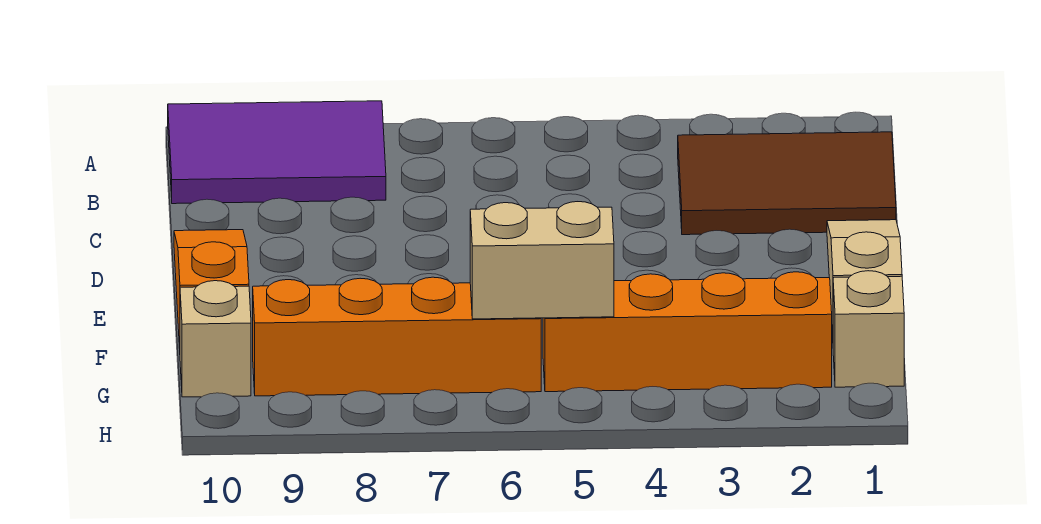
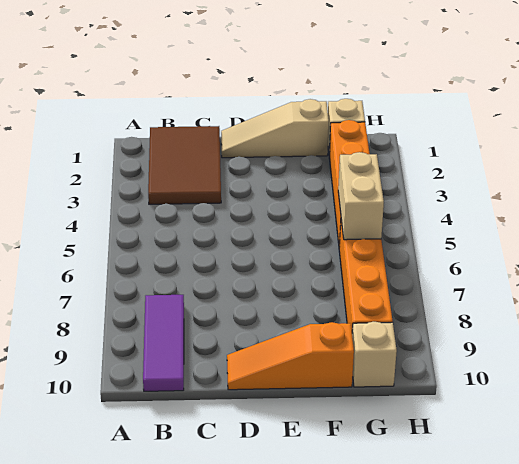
purple 2x3 tile [168,101,386,204] -> purple 1x3 tile [143,295,184,391]

